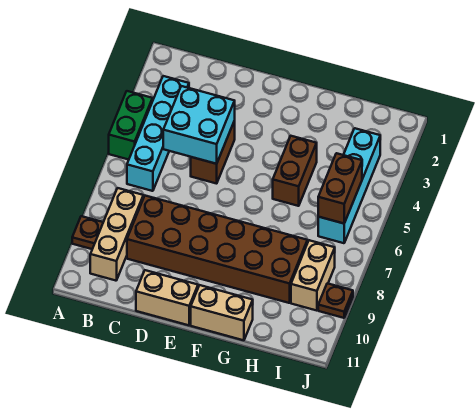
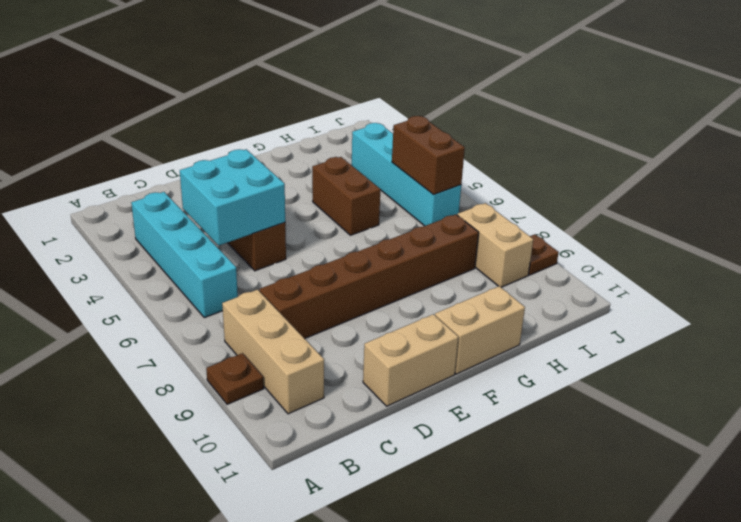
green 1x2 brick [109,91,153,160] -> none
brown 2x6 brick [127,196,308,303] -> brown 1x6 brick [259,214,479,339]

